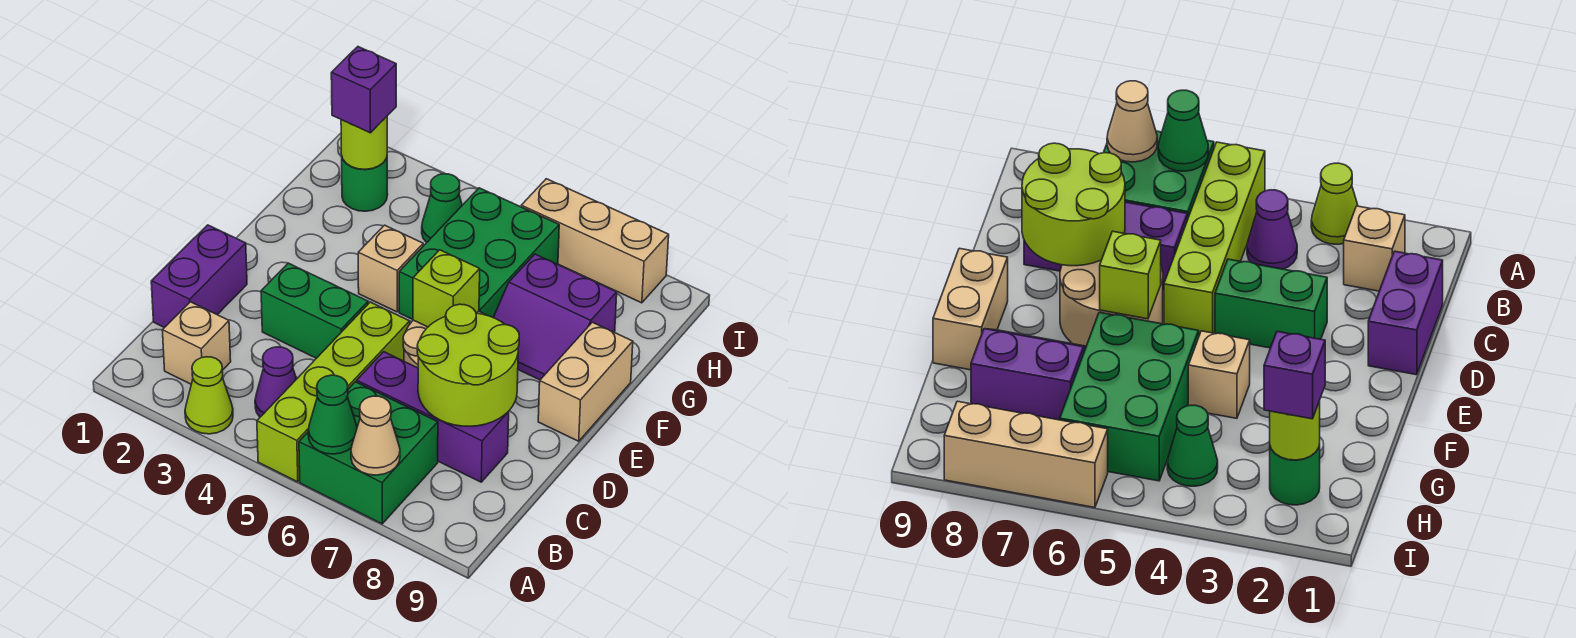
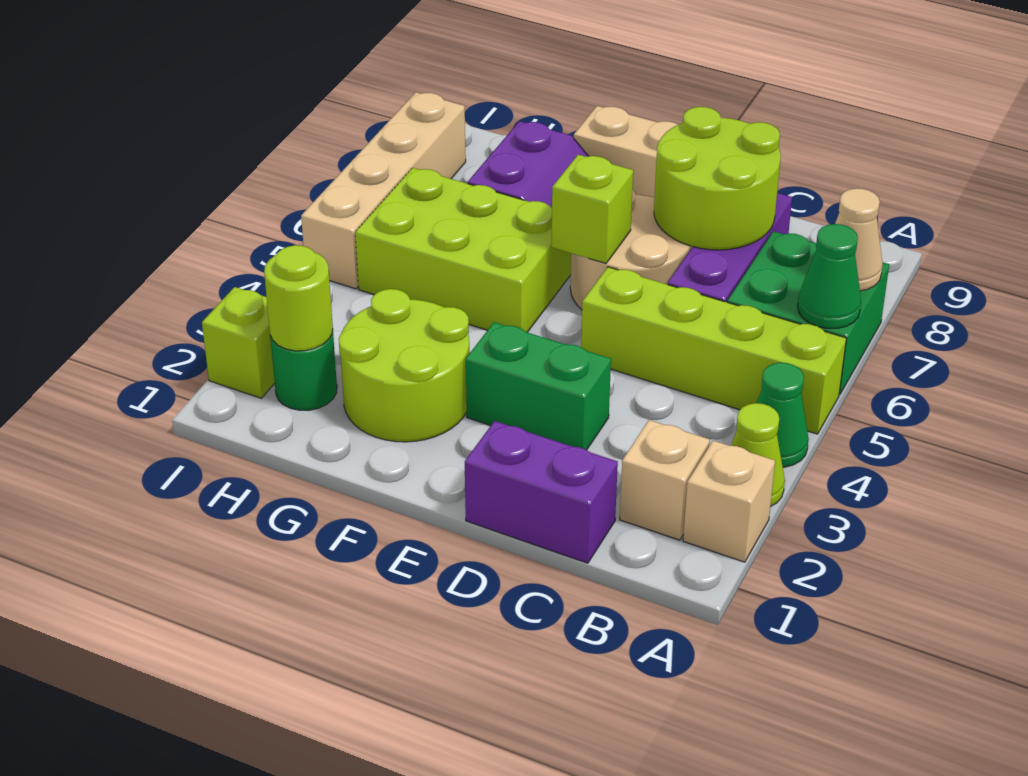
purple 1x1 cone [255,347,296,417] -> none
green 1x2 brick [261,263,368,358] -> green 1x2 brick turned to [466,322,611,450]
none -> lime 2x2 round brick [339,289,469,442]
tan 1x1 brick [358,225,423,312] -> tan 1x1 brick moved to [683,441,775,562]
green 2x3 brick [399,188,559,319] -> lime 2x3 brick [355,168,571,332]
purple 1x1 brick [331,47,396,133] -> none
green 1x1 cone [422,174,462,242] -> green 1x1 cone moved to [757,363,809,467]
none -> lime 1x1 brick [202,287,275,398]
tan 1x3 brick [521,179,669,303] -> tan 1x4 brick [301,92,466,289]

